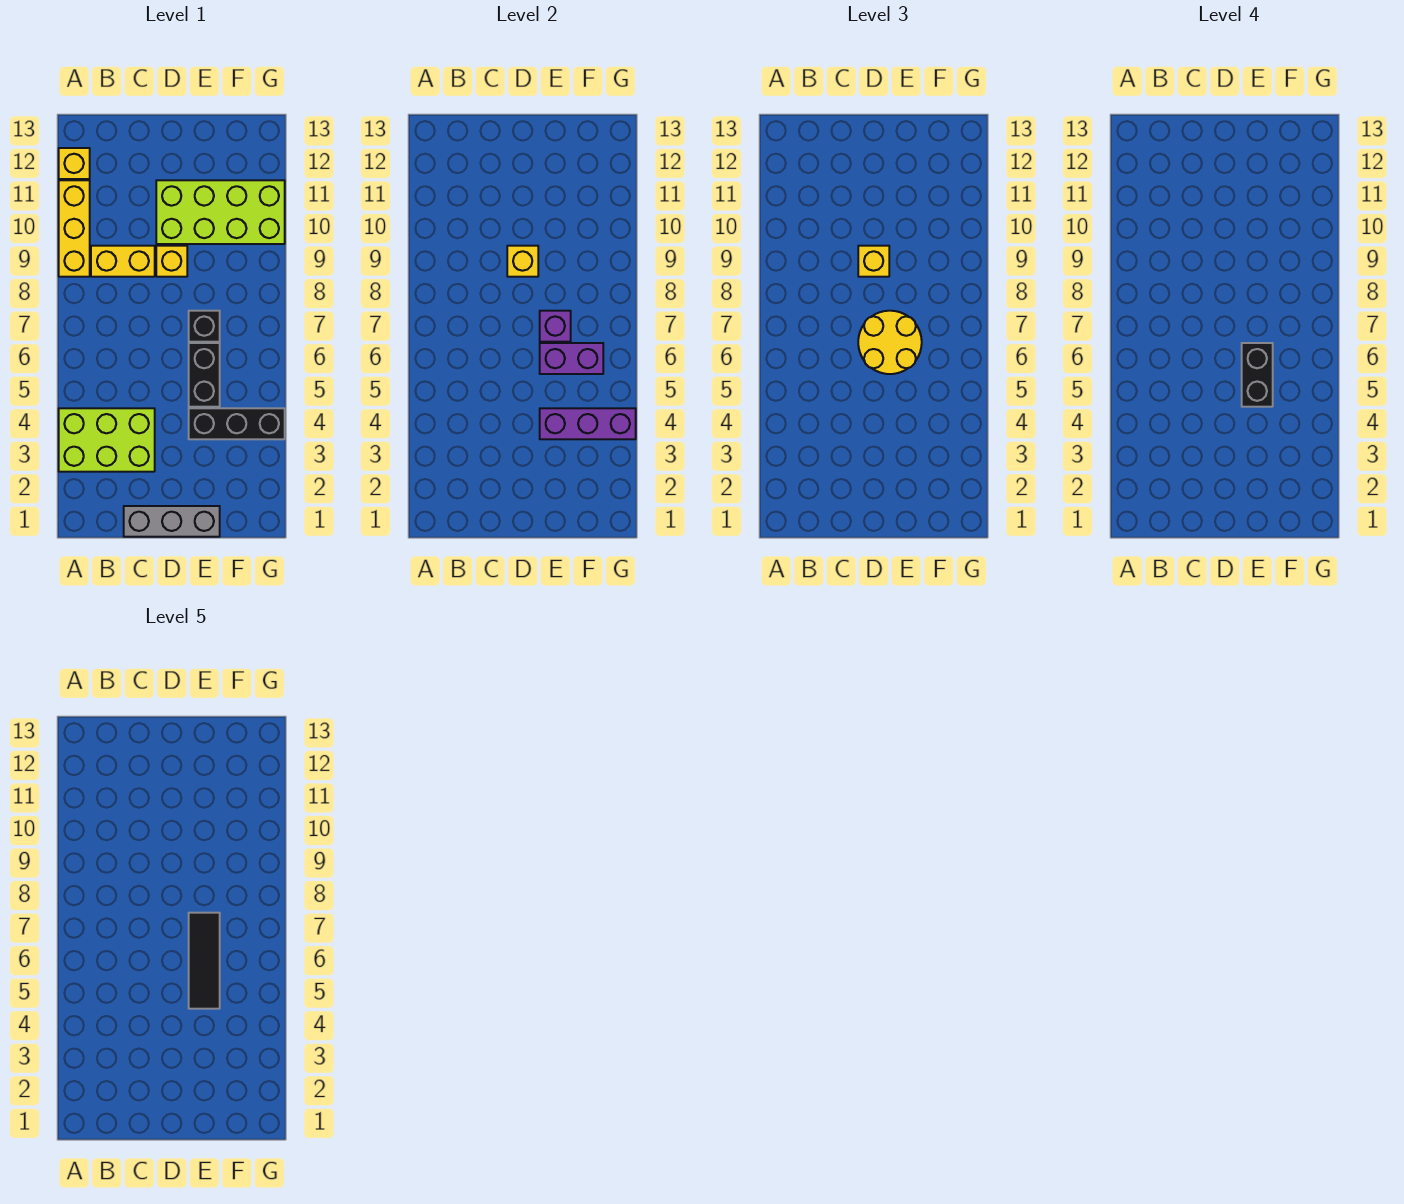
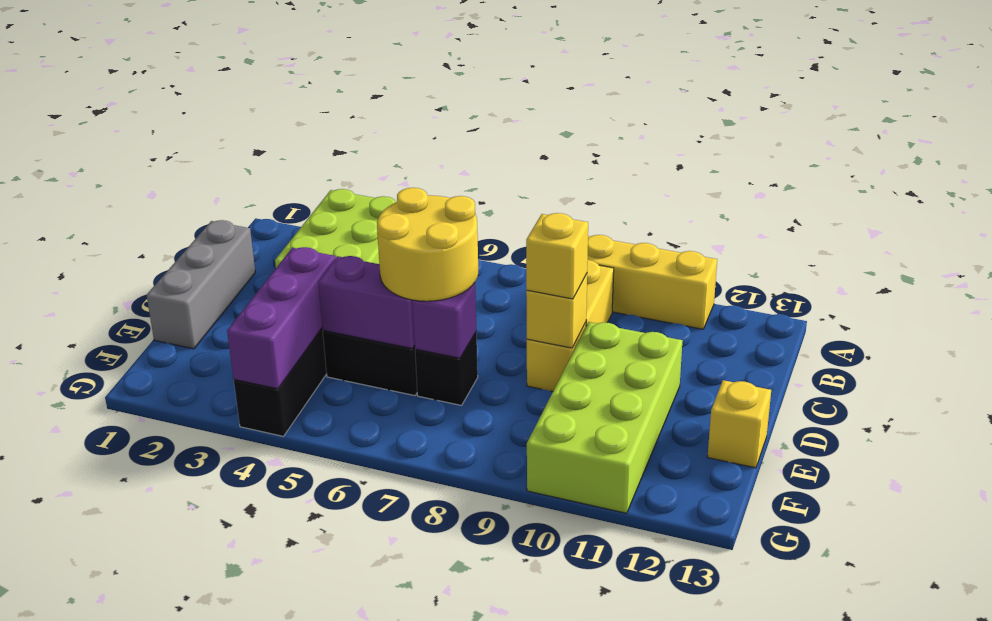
yellow 1x1 brick [59,148,90,179] -> yellow 1x1 brick moved to [708,380,771,468]
black 1x2 brick [1242,343,1273,407] -> none
black 1x3 tile [189,913,220,1009] -> none
purple 1x2 brick [540,343,603,374] -> purple 1x2 brick turned to [318,256,415,349]

